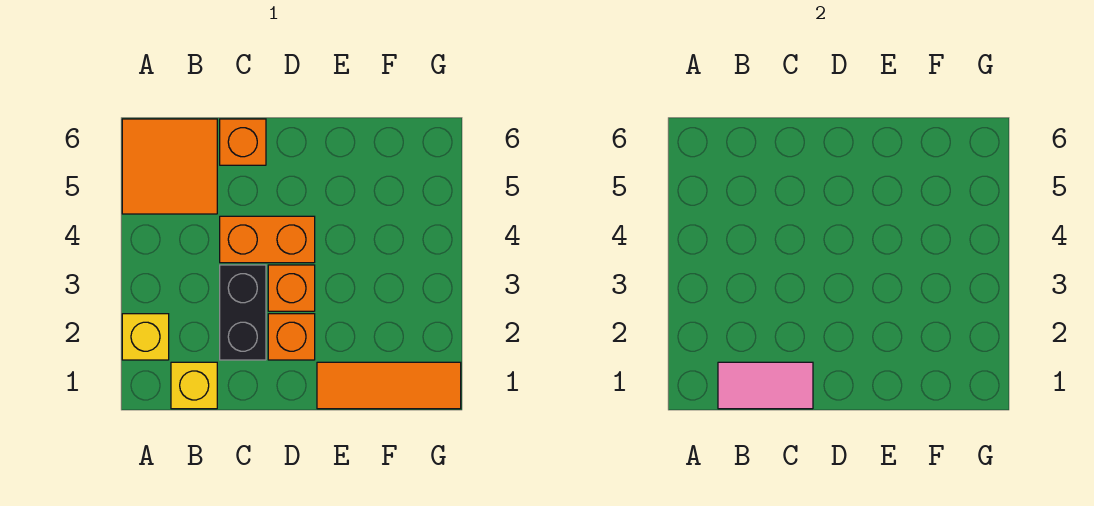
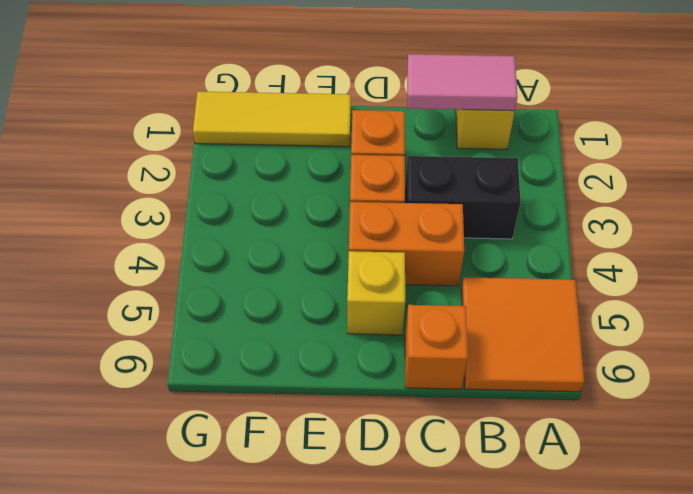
yellow 1x1 brick [122,314,169,360] -> yellow 1x1 brick moved to [347,251,405,335]
black 1x2 brick [220,265,266,360] -> black 1x2 brick turned to [405,156,521,239]
orange 1x3 tile [317,362,461,409] -> yellow 1x3 tile [193,92,351,146]

